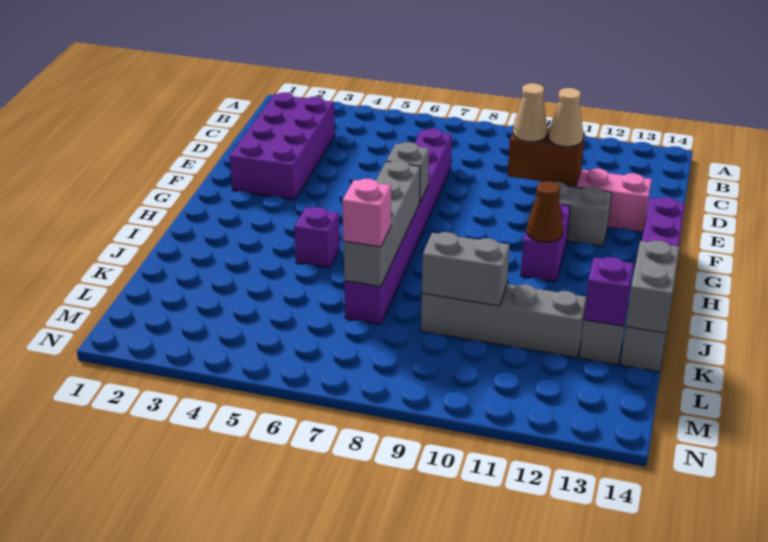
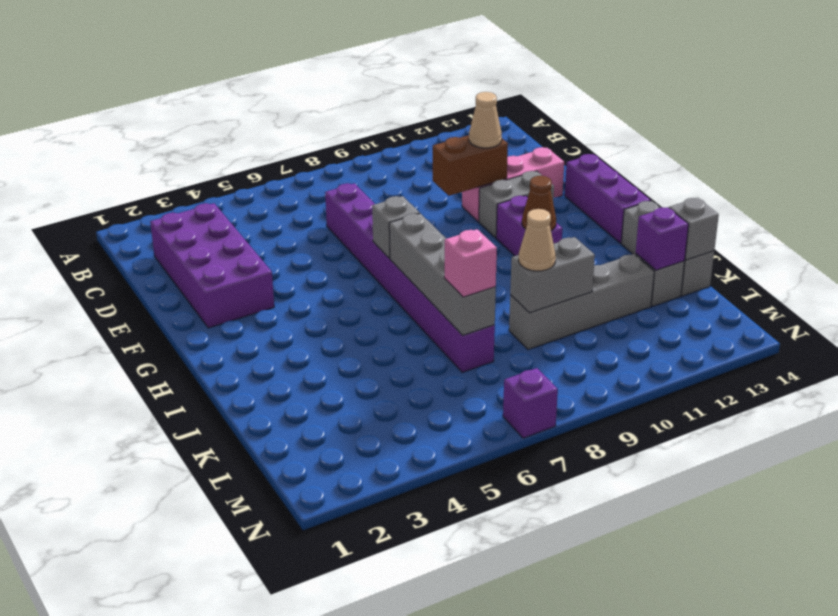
tan 1x1 cone [513,83,547,142] -> tan 1x1 cone moved to [519,209,556,271]
purple 1x1 brick [294,207,340,268] -> purple 1x1 brick moved to [503,368,558,438]
grey 1x2 brick [626,241,679,333] -> grey 1x1 brick [669,198,719,260]

